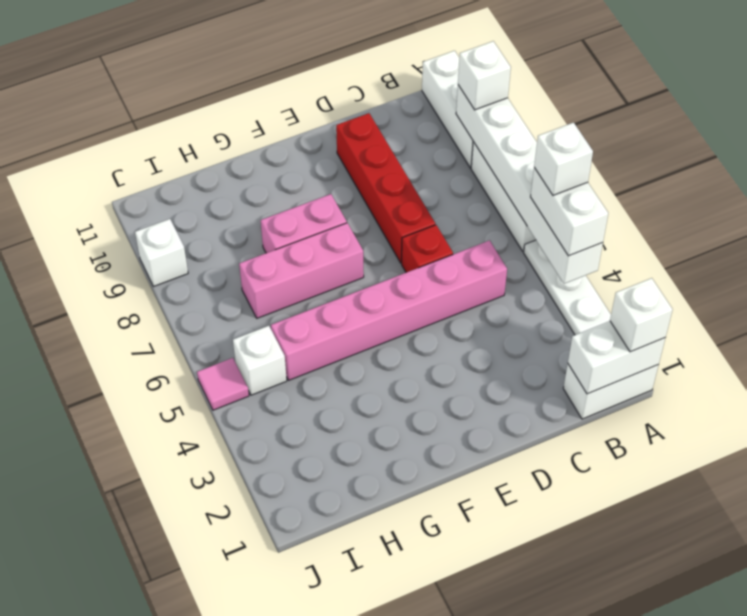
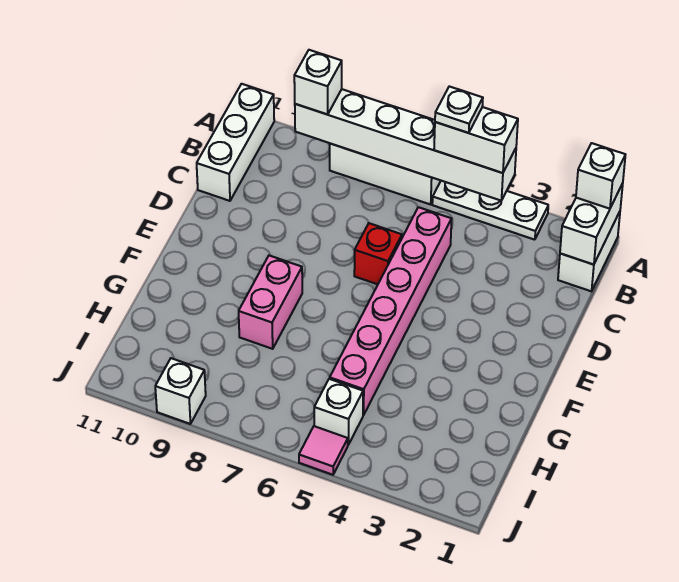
white 1x1 brick [534,123,593,195] -> white 1x1 plate [435,86,483,133]
white 1x3 brick [422,51,473,168] -> white 1x3 brick turned to [197,84,274,201]
red 1x4 brick [336,113,435,263] -> none
pink 1x3 brick [239,223,364,318] -> none

